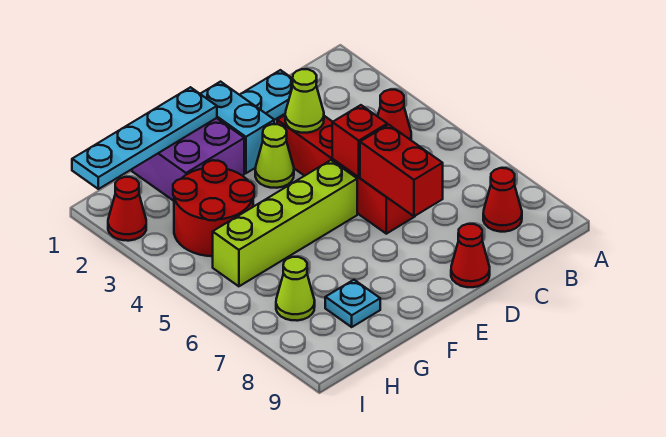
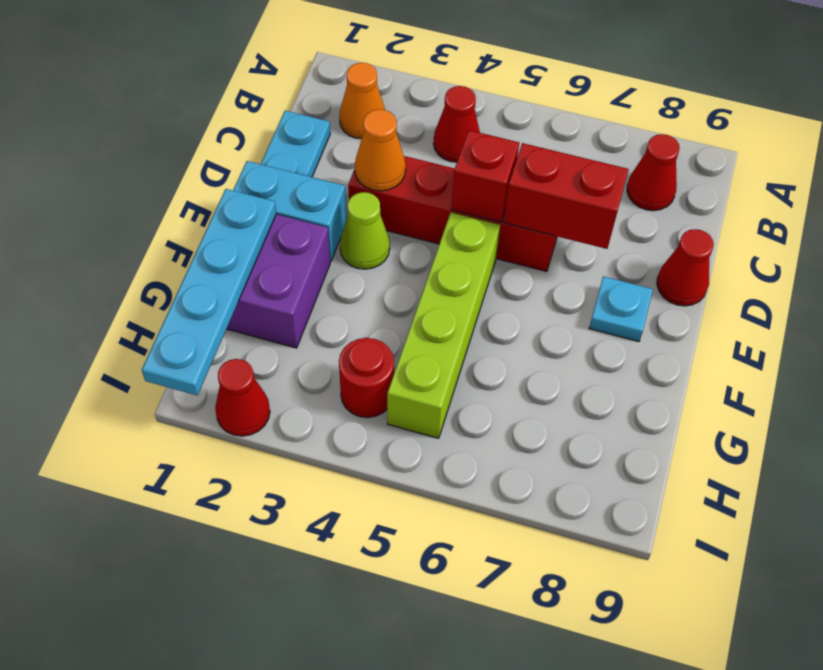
none -> orange 1x1 cone [339,63,385,139]
lime 1x1 cone [285,69,324,133] -> orange 1x1 cone [355,109,406,191]
red 2x2 round brick [173,160,254,256] -> red 1x1 round brick [339,338,394,418]
cyan 1x1 plate [325,280,380,327] -> cyan 1x1 plate moved to [589,276,653,342]
lime 1x1 cone [276,257,315,321] -> none

